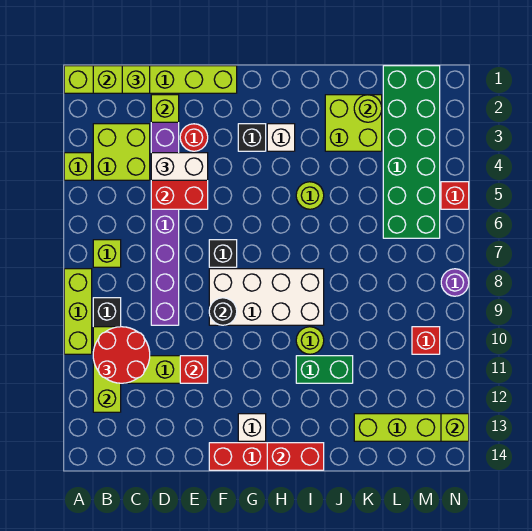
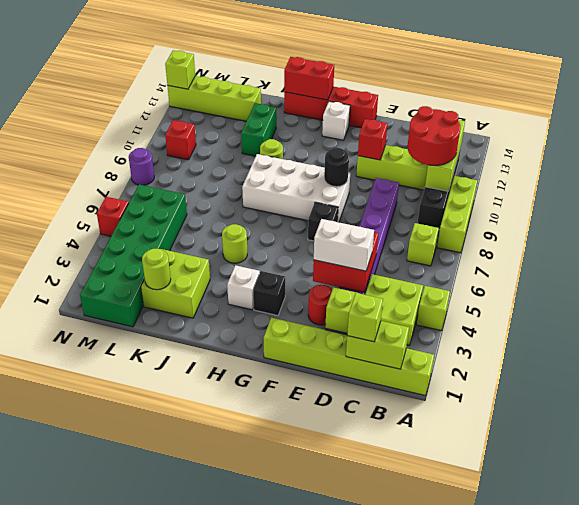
green 1x2 brick [296,356,353,383] -> green 1x2 brick turned to [241,103,276,156]

